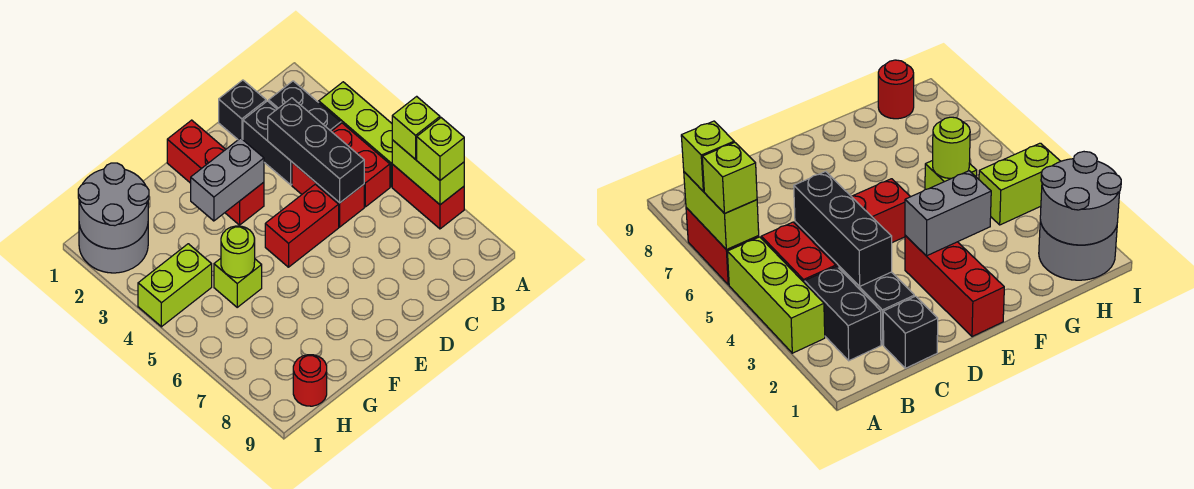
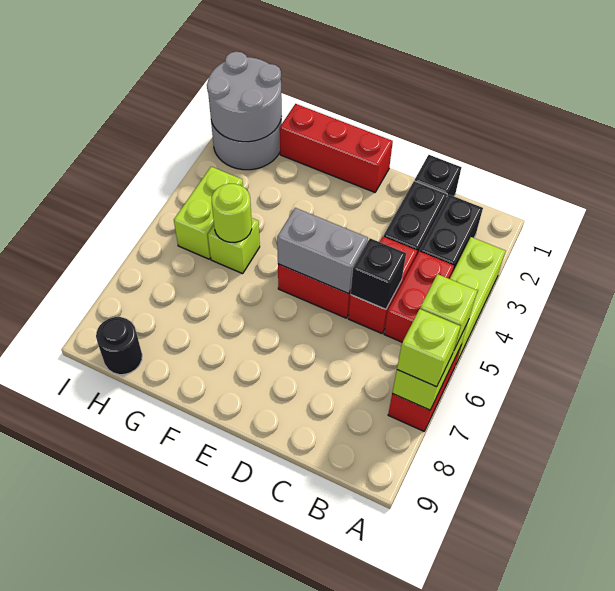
black 1x3 brick [268,98,364,203] -> black 1x1 brick [351,238,406,309]
red 1x3 brick [167,120,264,225] -> red 1x3 brick turned to [280,104,393,192]
grey 1x2 brick [191,138,264,221] -> grey 1x2 brick moved to [277,208,368,294]
lime 1x2 brick [138,244,212,327] -> lime 1x2 brick turned to [174,167,243,259]
red 1x1 round brick [293,355,327,406] -> black 1x1 round brick [96,317,142,375]

